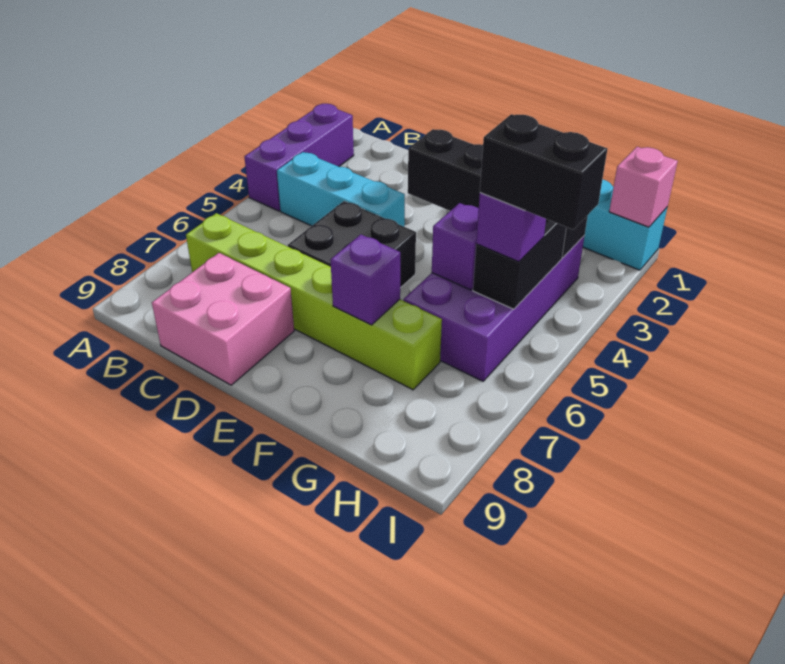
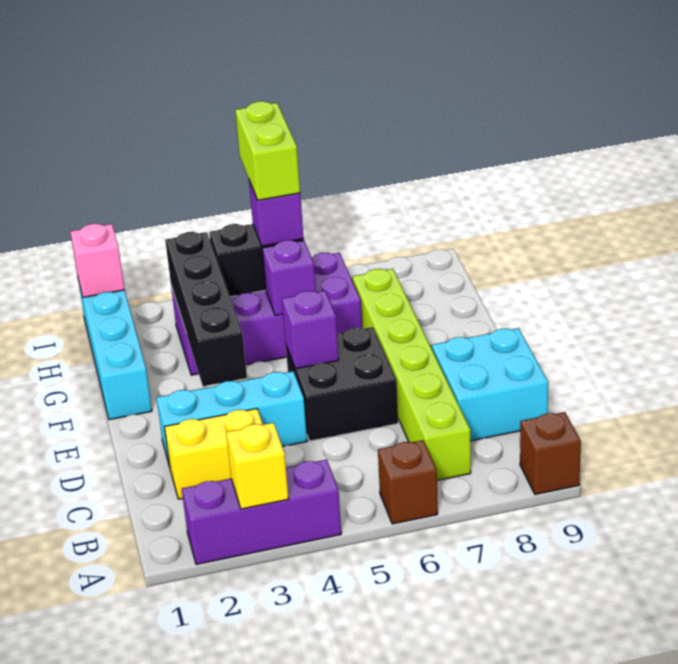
none -> yellow 1x1 brick [226,423,289,509]
none -> brown 1x1 brick [378,440,438,524]
none -> brown 1x1 brick [520,412,581,494]
cyan 1x3 brick [277,152,405,226] -> cyan 1x3 brick turned to [157,371,307,467]
none -> yellow 1x2 brick [164,409,263,499]
pink 2x2 brick [152,253,294,385] -> cyan 2x2 brick [432,328,548,441]
purple 1x1 brick [331,234,400,325] -> purple 1x1 brick moved to [282,291,339,369]
black 1x2 brick [480,114,607,229] -> lime 1x2 brick [235,101,300,200]

